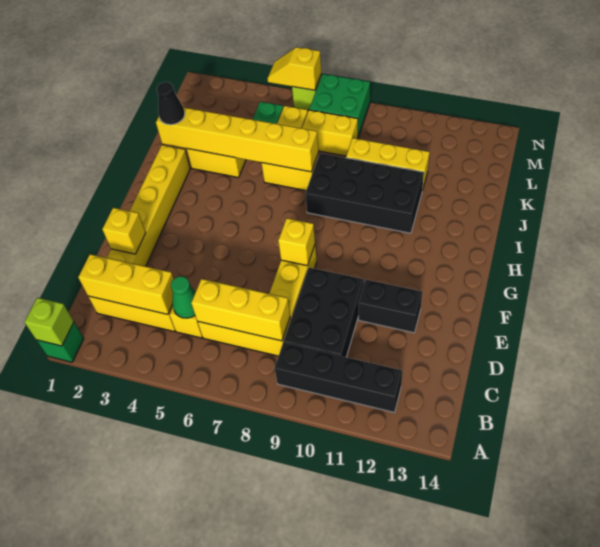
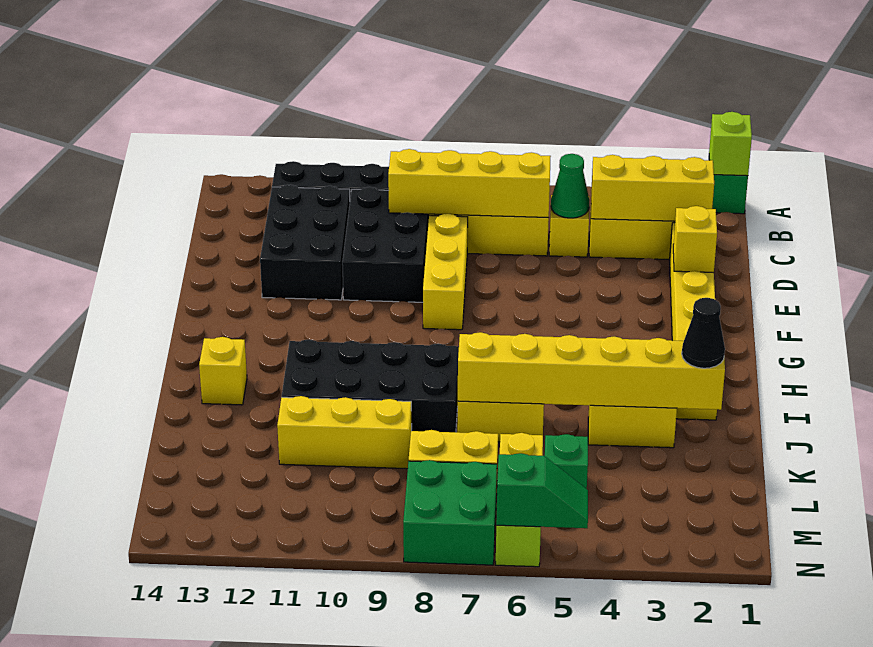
yellow 1x3 brick [191,279,290,341] -> yellow 1x4 brick [388,149,551,218]
black 1x2 brick [358,280,422,333] -> black 2x3 brick [260,185,350,300]
yellow 1x1 brick [278,218,315,266] -> yellow 1x1 brick moved to [199,337,247,405]
yellow 1x2 slope [267,47,321,90] -> green 1x2 slope [496,453,588,528]

